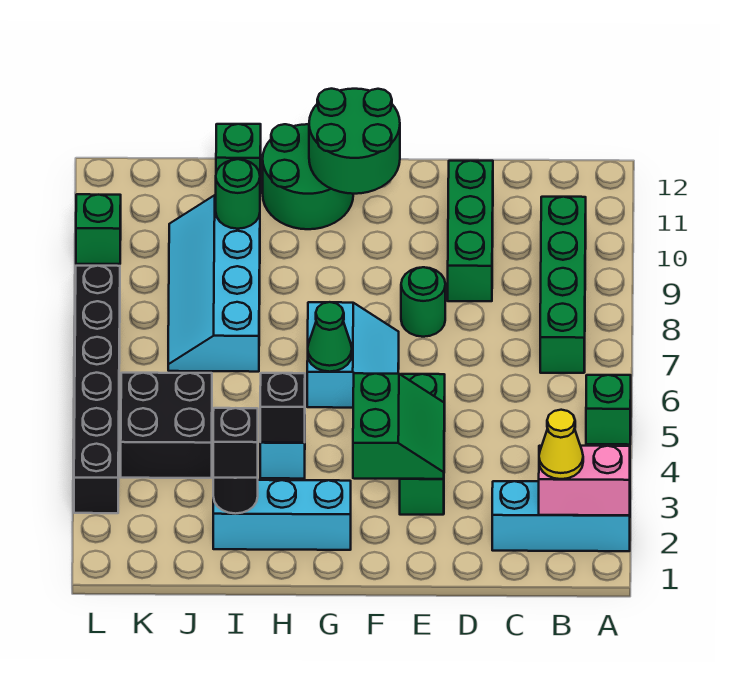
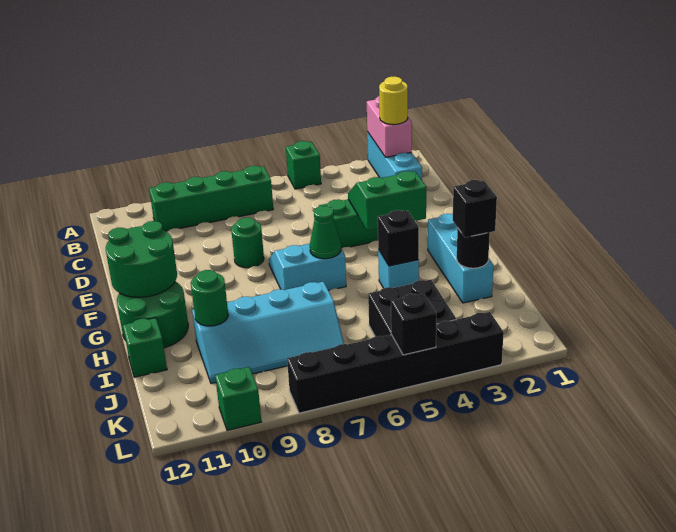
yellow 1x1 cone [539,410,583,479] -> yellow 1x1 round brick [379,76,408,125]
green 1x3 brick [448,161,493,301] -> none
none -> black 1x1 brick [391,293,436,355]

